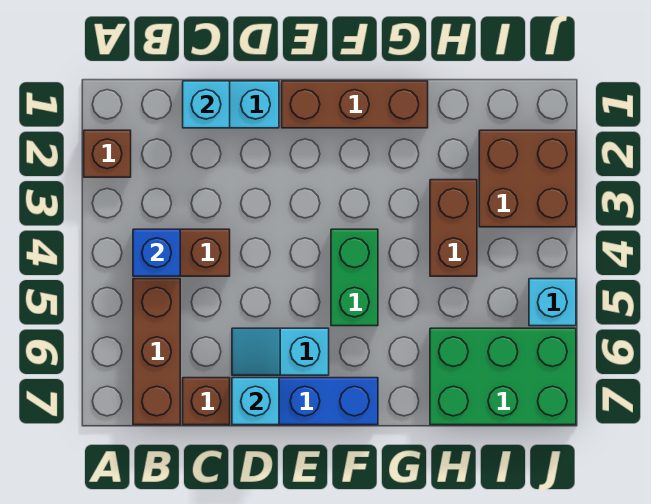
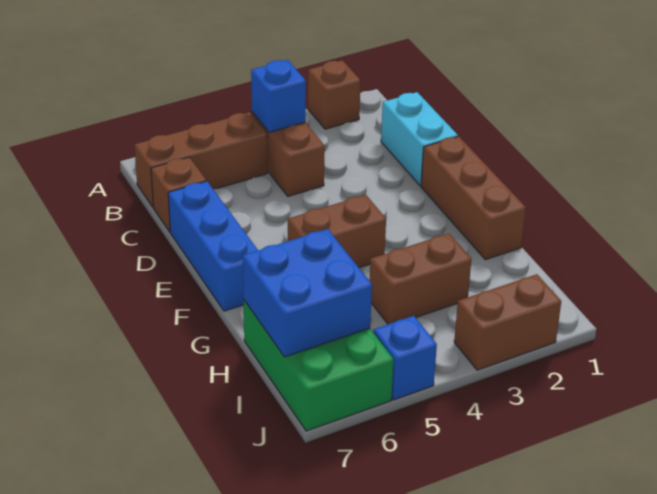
cyan 1x1 brick [183,81,230,128] -> none
cyan 1x2 slope [232,328,329,375] -> none
cyan 1x1 brick [232,378,279,425] -> none
green 1x2 brick [331,229,378,326] -> brown 1x2 brick [288,195,386,268]
none -> blue 2x2 brick [243,229,372,357]
brown 2x2 brick [479,130,576,227] -> brown 1x2 brick [454,274,561,370]
cyan 1x1 brick [529,279,576,326] -> blue 1x1 brick [373,316,437,400]

